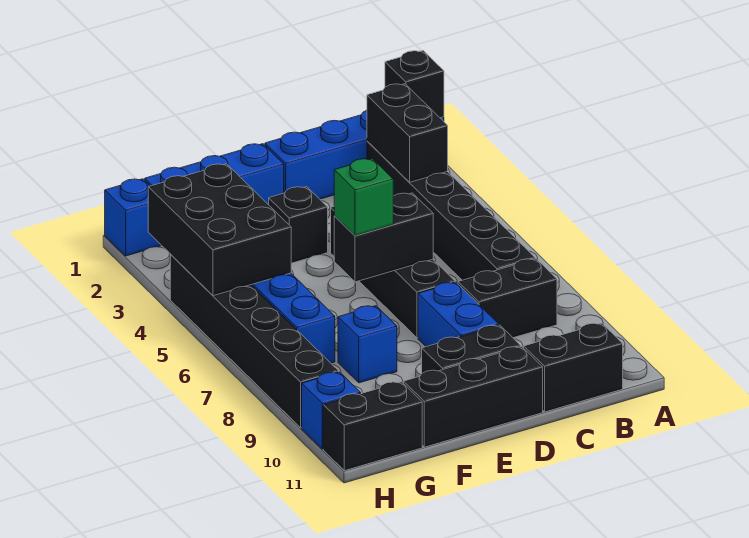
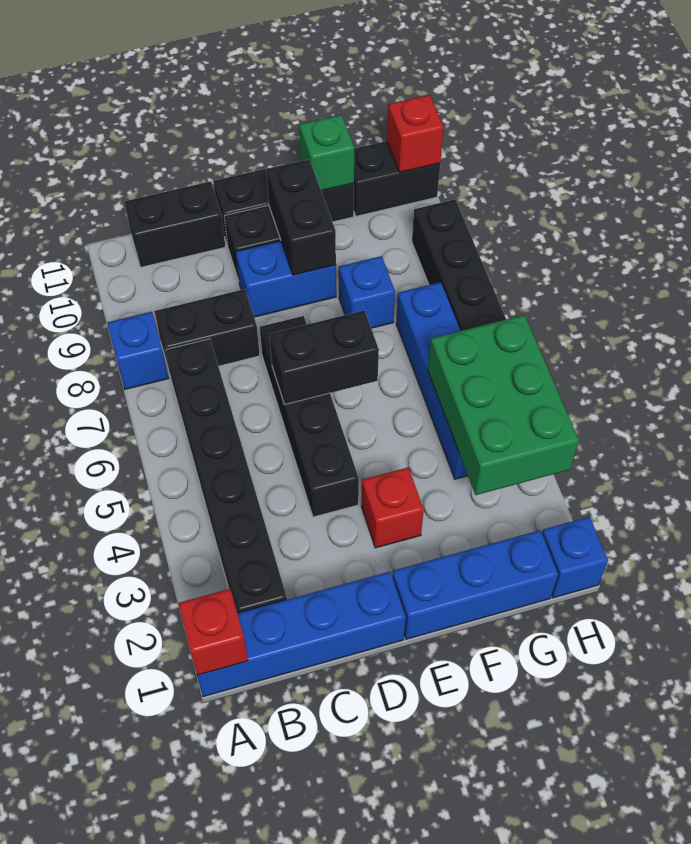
black 1x1 brick [385,51,444,118] -> red 1x1 brick [178,589,248,675]
black 1x2 brick [367,84,448,182] -> black 1x2 brick moved to [266,160,336,275]
blue 1x2 brick [418,282,499,347] -> blue 1x2 brick turned to [236,241,336,317]
black 1x1 brick [269,187,328,263] -> red 1x1 brick [361,467,424,548]
green 1x1 brick [334,159,393,236] -> green 1x1 brick moved to [299,115,354,191]
black 2x3 brick [148,164,291,296] -> green 2x3 brick [428,315,579,495]
blue 1x1 brick [302,372,361,449] -> blue 1x1 brick moved to [107,312,168,389]
none -> red 1x1 brick [387,95,444,172]

